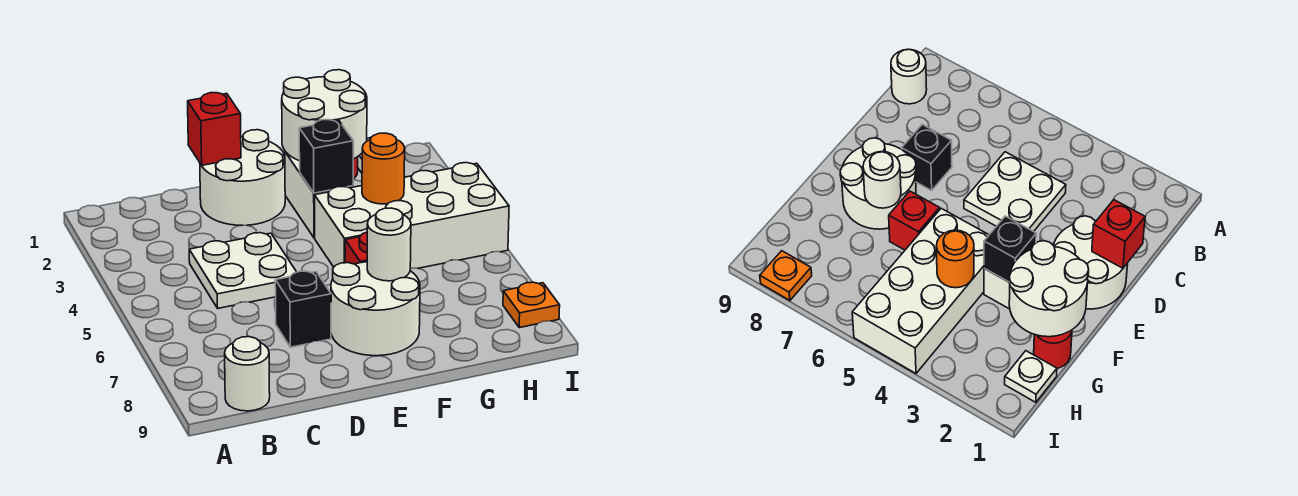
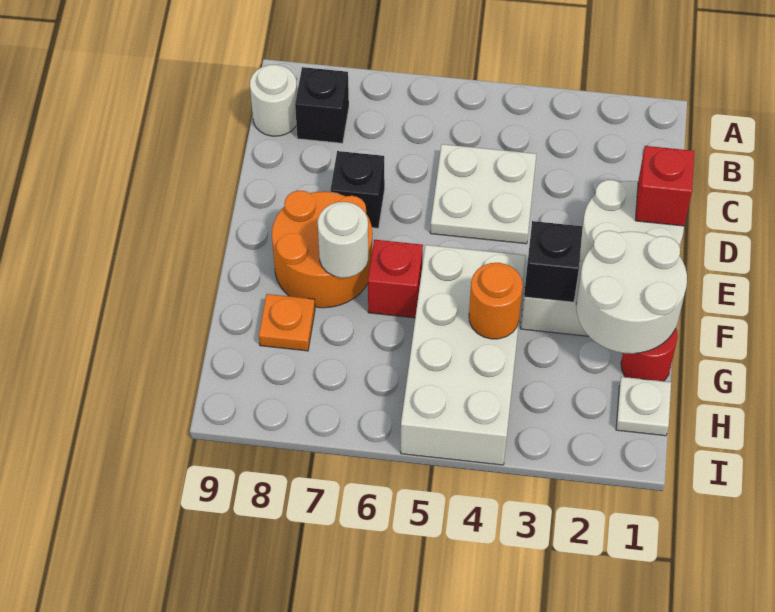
none -> black 1x1 brick [295,67,349,143]
white 2x2 round brick [331,262,420,356] -> orange 2x2 round brick [272,191,372,308]
orange 1x1 plate [503,282,560,328] -> orange 1x1 plate moved to [259,294,315,351]

